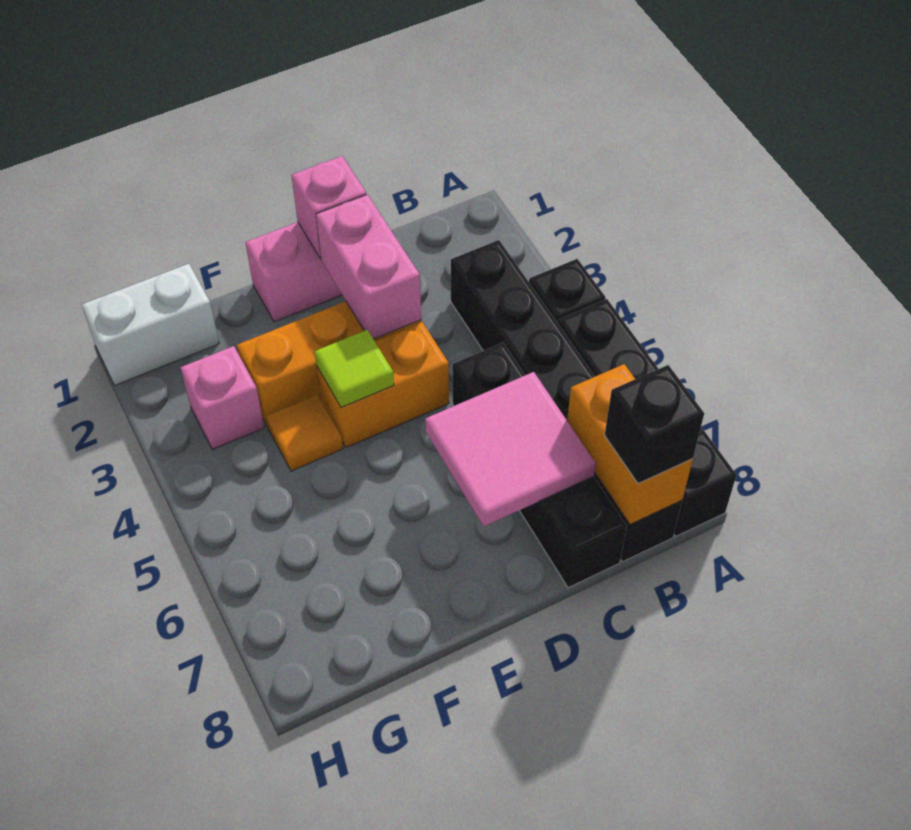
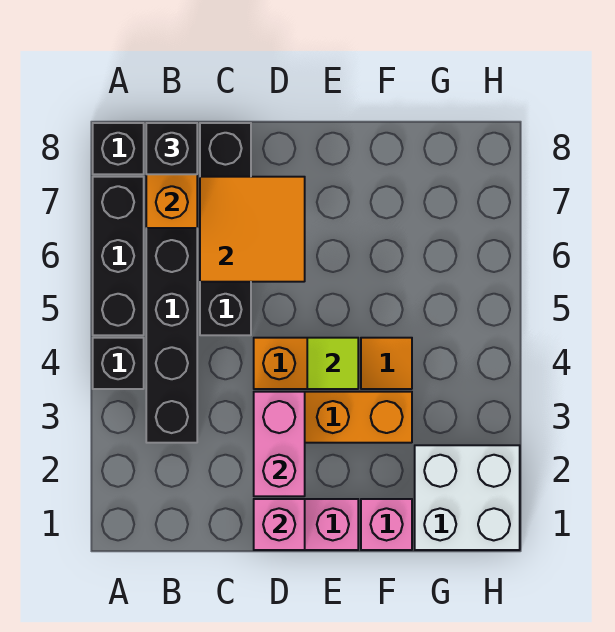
pink 2x2 tile [425,372,596,526] -> orange 2x2 tile [200,177,305,282]
white 1x2 brick [82,264,219,385] -> white 2x2 brick [415,445,520,550]
pink 1x1 brick [180,346,264,450] -> pink 1x1 brick moved to [361,499,412,550]

